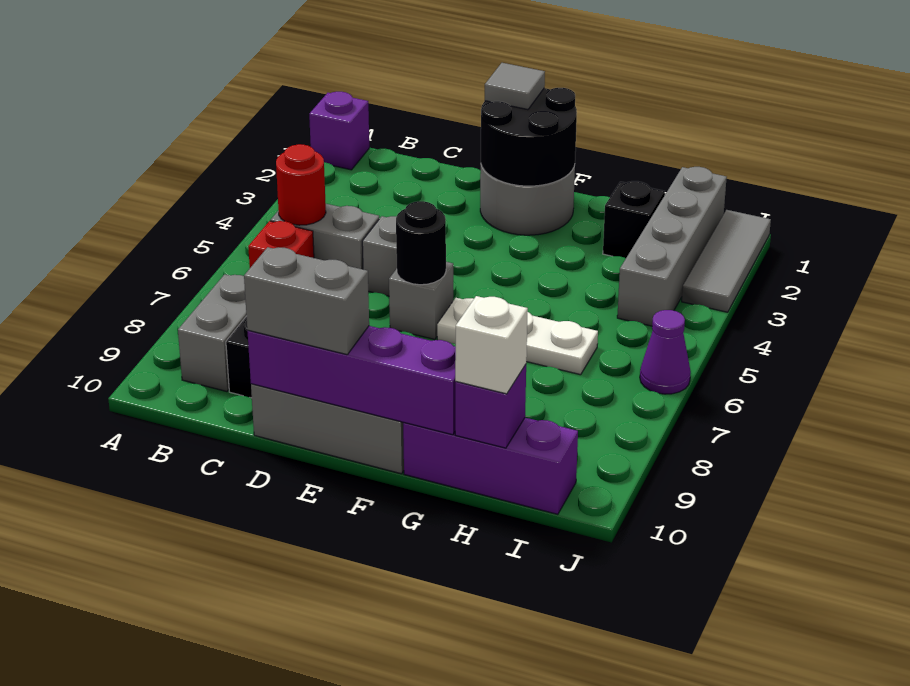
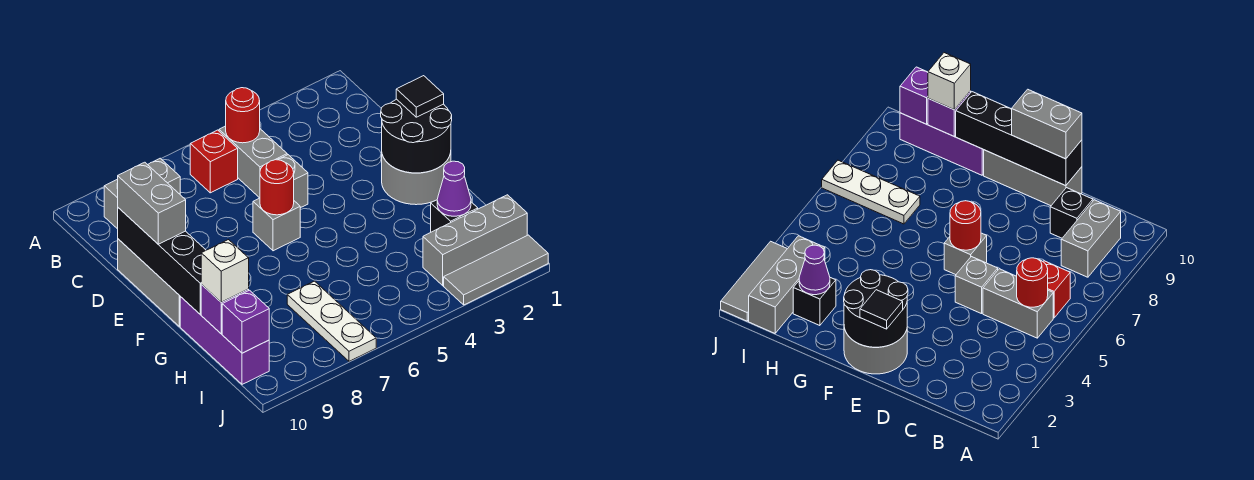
purple 1x1 brick [309,92,369,170] -> purple 1x1 brick moved to [222,290,269,353]
purple 1x4 brick [248,326,456,435] -> black 1x4 brick [118,208,206,314]
grey 1x1 tile [485,63,545,110] -> black 1x1 tile [396,76,444,117]
black 1x1 round brick [396,201,446,285] -> red 1x1 round brick [260,160,294,215]
white 1x3 plate [437,298,598,375] -> white 1x3 plate moved to [287,281,376,361]
grey 1x4 brick [617,167,727,326] -> grey 1x3 brick [423,195,527,286]
purple 1x1 cone [640,310,691,394] -> purple 1x1 cone moved to [437,161,471,216]

